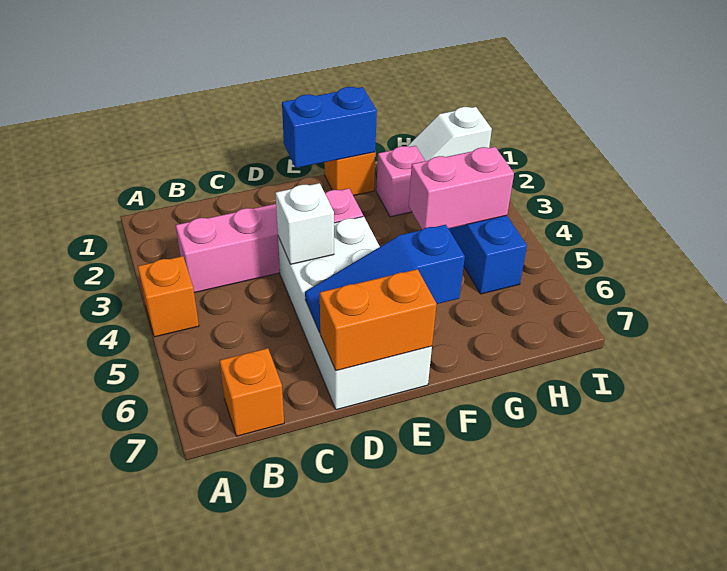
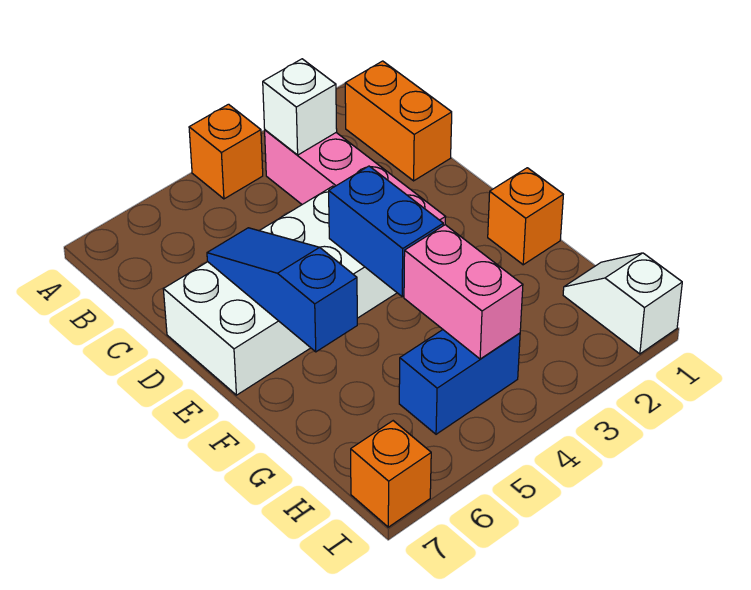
orange 1x1 brick [219,348,284,436] -> orange 1x1 brick moved to [351,421,431,527]
white 1x1 brick [276,183,334,264] -> white 1x1 brick moved to [263,59,337,155]
orange 1x2 brick [320,269,436,371] -> orange 1x2 brick moved to [345,61,452,181]
blue 1x2 brick [282,87,377,168] -> blue 1x2 brick moved to [329,166,443,296]
pink 1x1 brick [376,146,425,217] -> none

